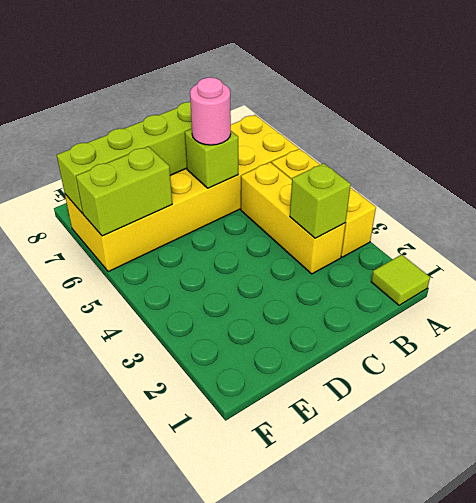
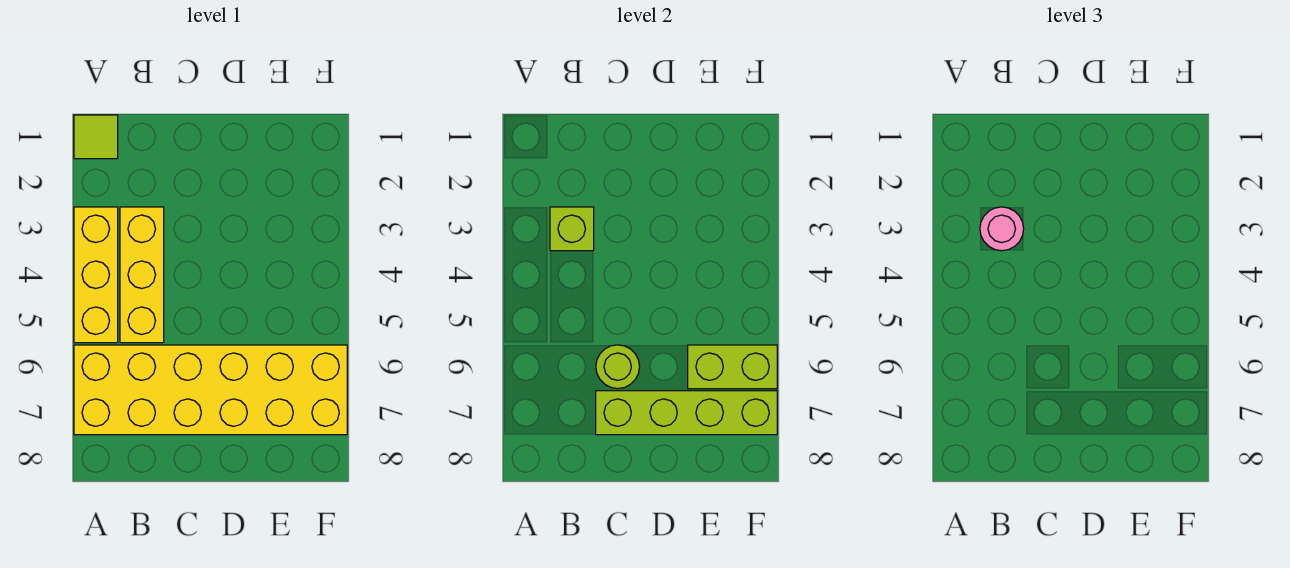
lime 1x1 brick [185,129,238,188] -> lime 1x1 round brick [596,345,640,389]
pink 1x1 round brick [190,77,231,145] -> pink 1x1 round brick moved to [980,207,1024,251]

